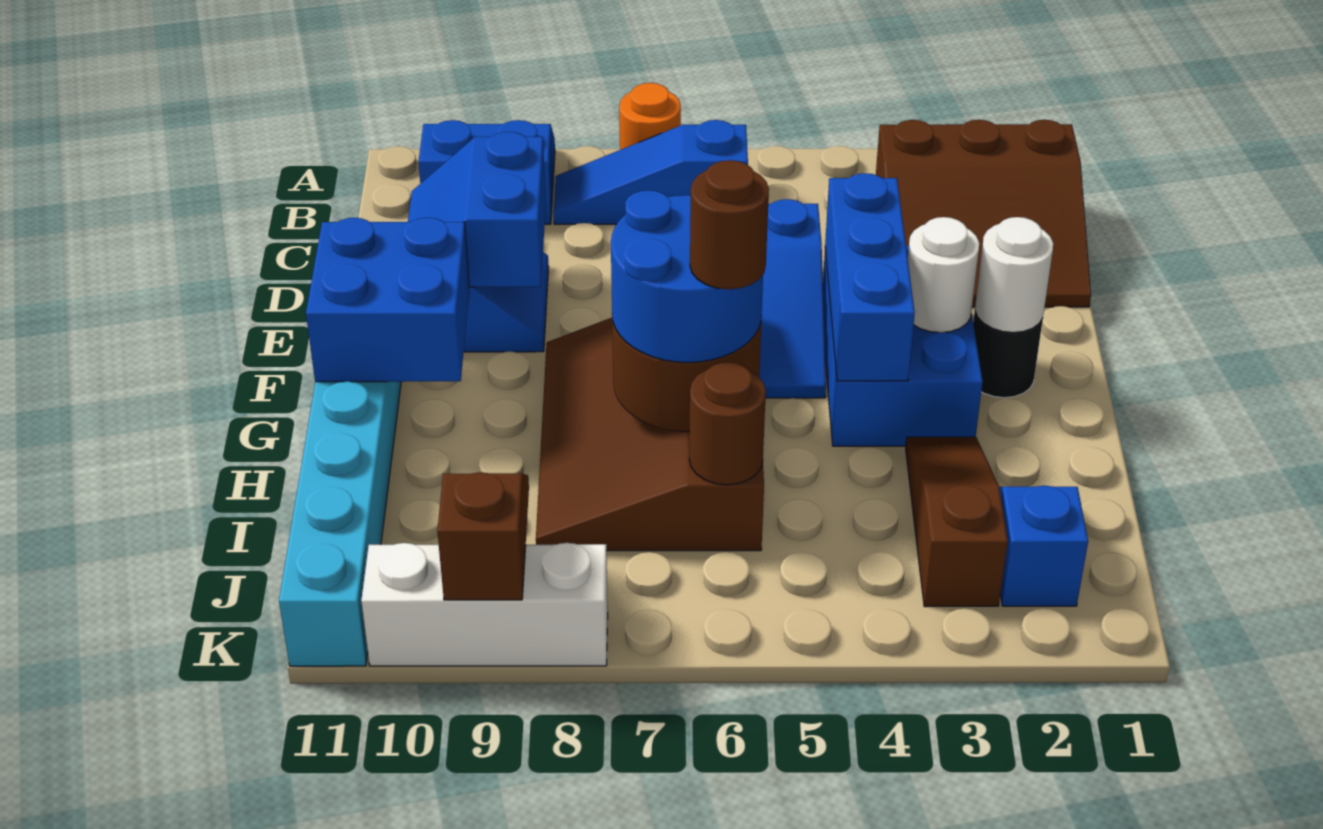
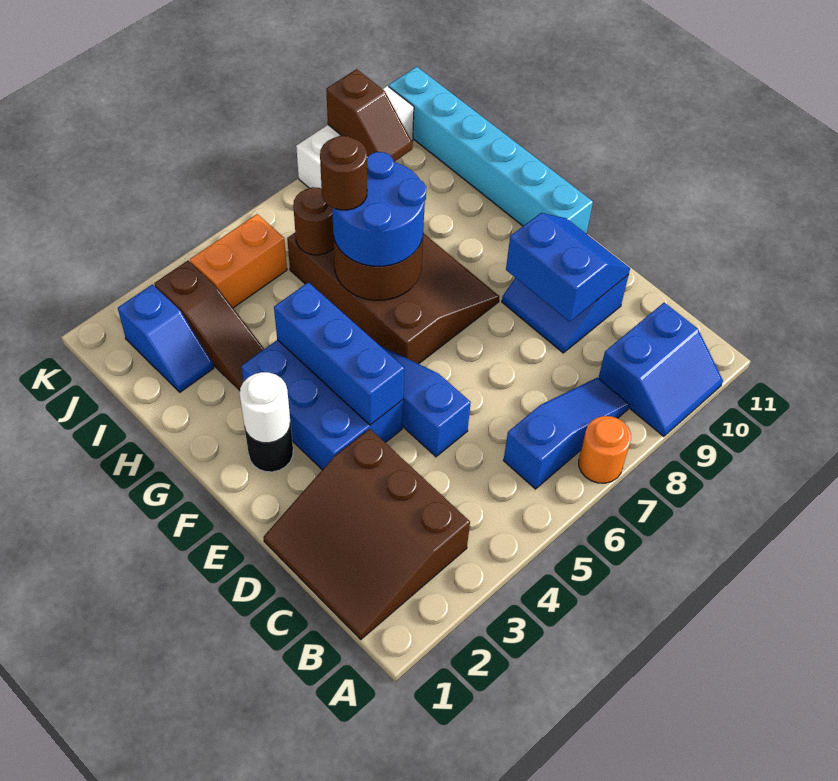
brown 3x3 slope [876,120,1091,307] -> brown 3x3 slope turned to [264,429,470,639]
white 1x1 round brick [908,217,979,333] -> none
blue 2x2 brick [306,218,469,382] -> none
none -> orange 1x2 brick [190,214,287,308]

